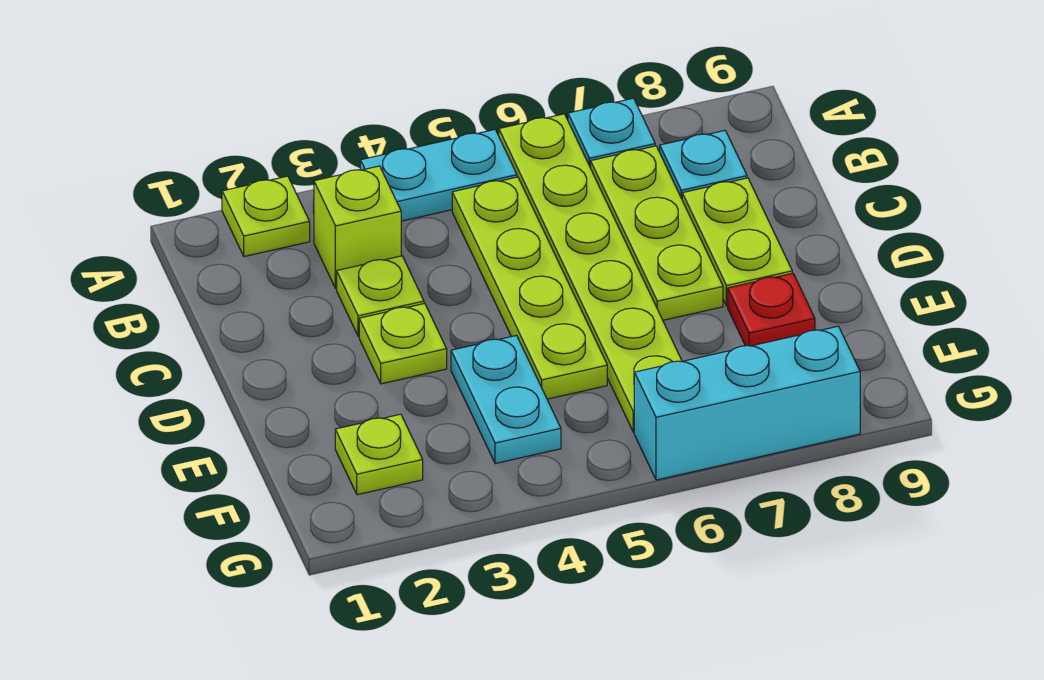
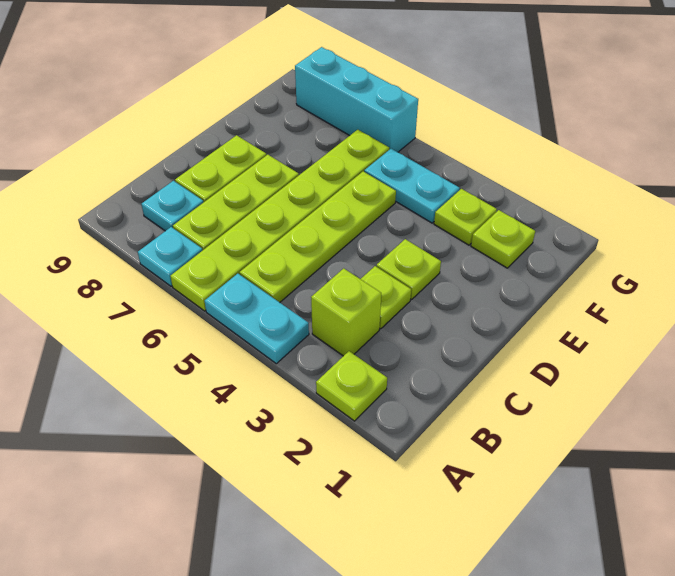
cyan 1x2 plate [451,336,561,464] -> cyan 1x2 plate turned to [364,149,460,223]
red 1x1 plate [728,273,815,346] -> none
none -> lime 1x1 plate [434,189,497,245]

